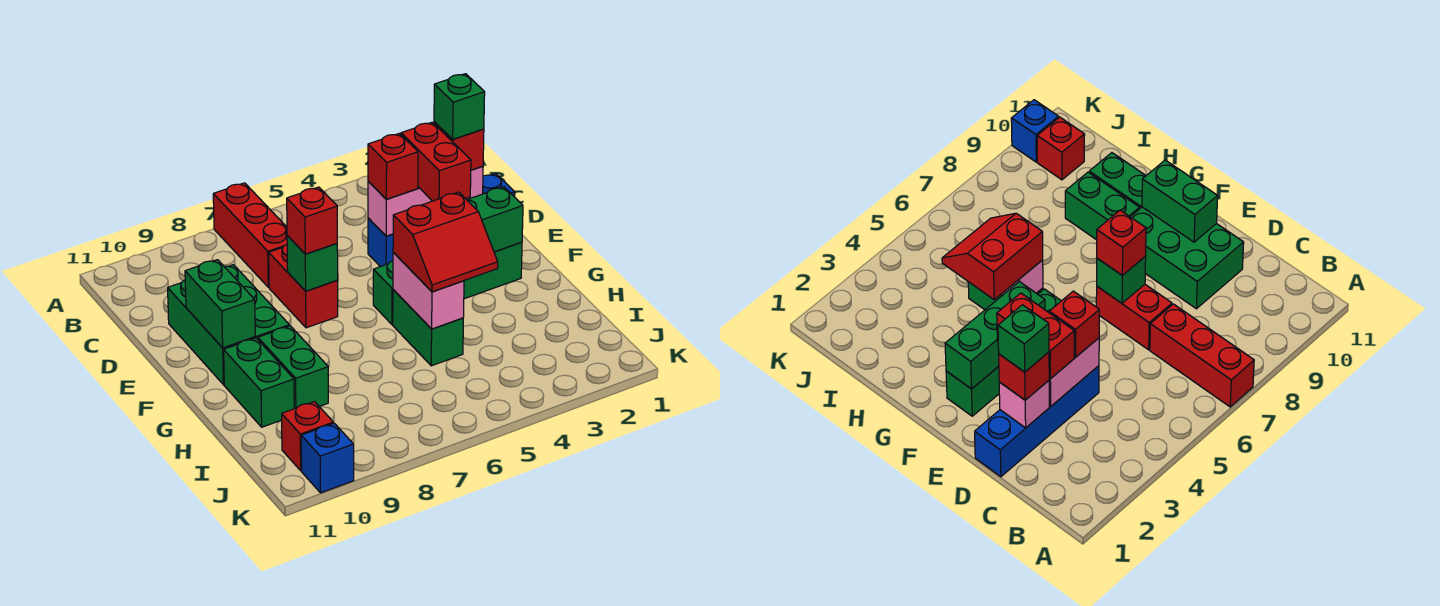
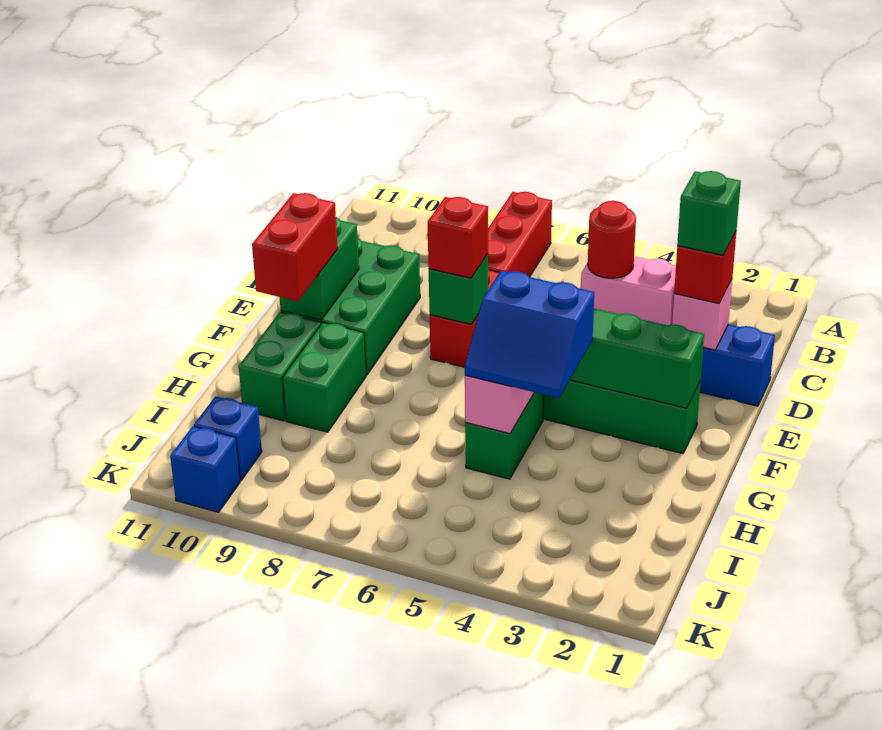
red 1x2 brick [401,122,471,201] -> red 1x2 brick moved to [252,193,338,301]
red 1x1 brick [368,133,418,199] -> red 1x1 round brick [588,201,636,278]
red 2x2 slope [393,192,498,292] -> blue 2x2 slope [465,271,594,398]
red 1x1 brick [282,402,333,471] -> blue 1x1 brick [194,396,262,481]

